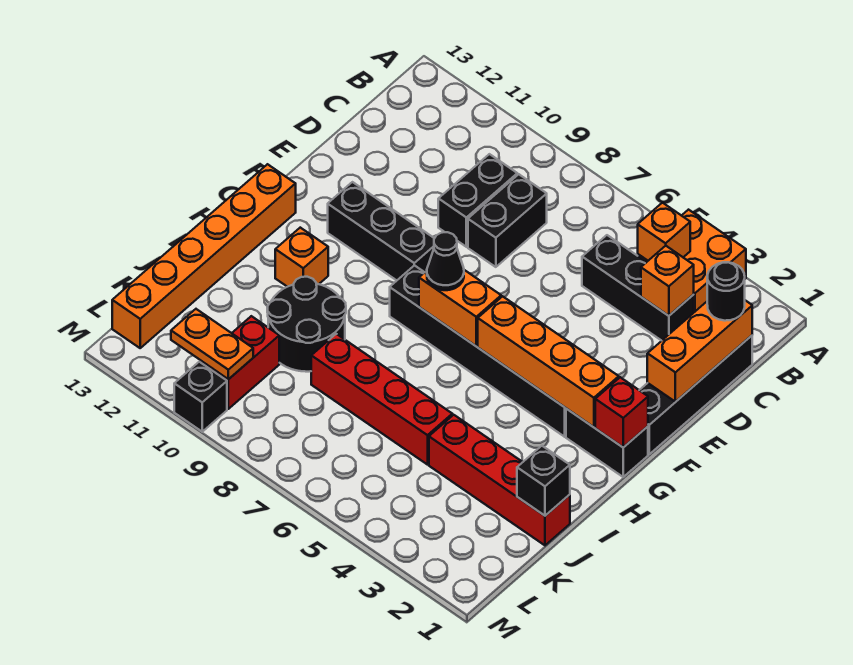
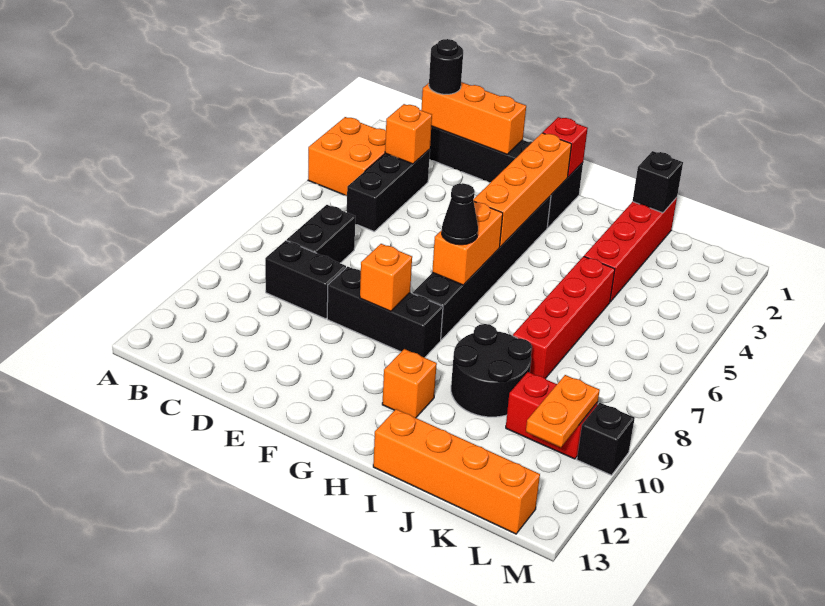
orange 1x1 brick [638,203,690,261] -> orange 1x1 brick moved to [360,244,412,311]
black 1x2 brick [468,174,547,267] -> black 1x2 brick turned to [287,205,355,263]
black 1x3 brick [328,182,434,280] -> black 1x3 brick turned to [327,267,443,358]
orange 1x6 brick [112,164,296,348] -> orange 1x4 brick [373,409,540,534]

